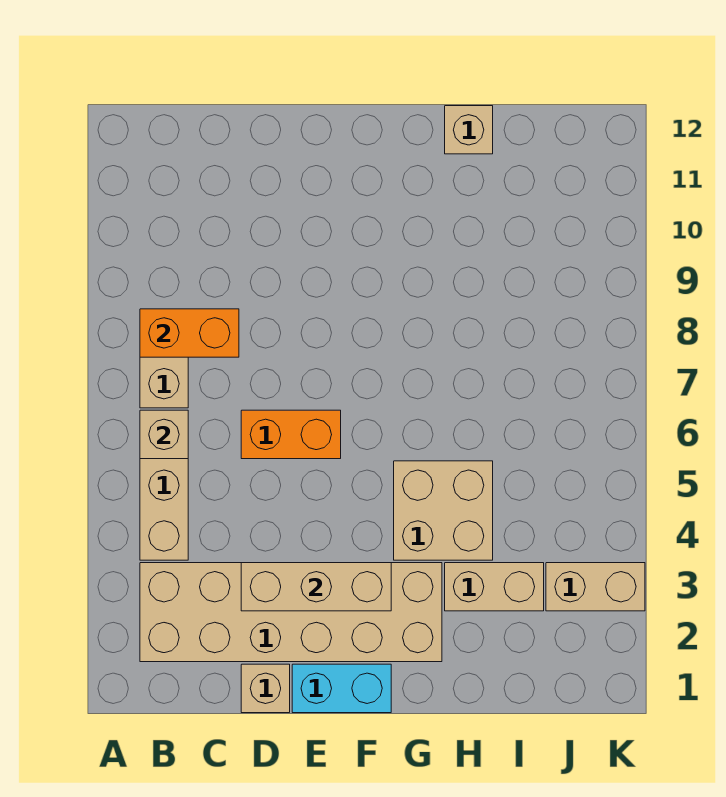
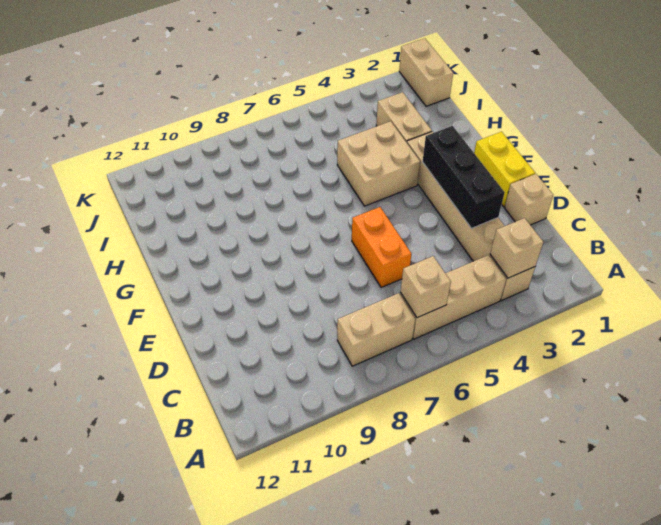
tan 2x6 brick [140,563,442,662] -> tan 1x6 brick [407,132,535,301]
orange 1x2 brick [140,309,239,357] -> none
tan 1x3 brick [241,563,391,611] -> black 1x3 brick [423,126,505,228]
cyan 1x2 brick [292,664,391,713] -> yellow 1x2 brick [474,132,535,206]
tan 1x1 brick [445,106,493,154] -> tan 1x1 brick moved to [490,218,543,278]
tan 1x2 brick [546,563,645,611] -> tan 1x2 brick moved to [399,38,453,106]

